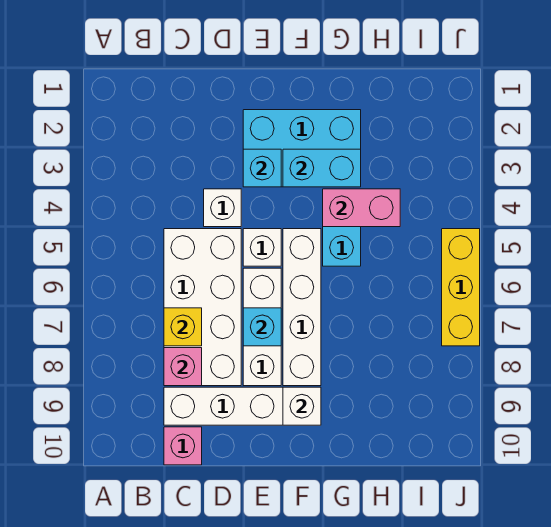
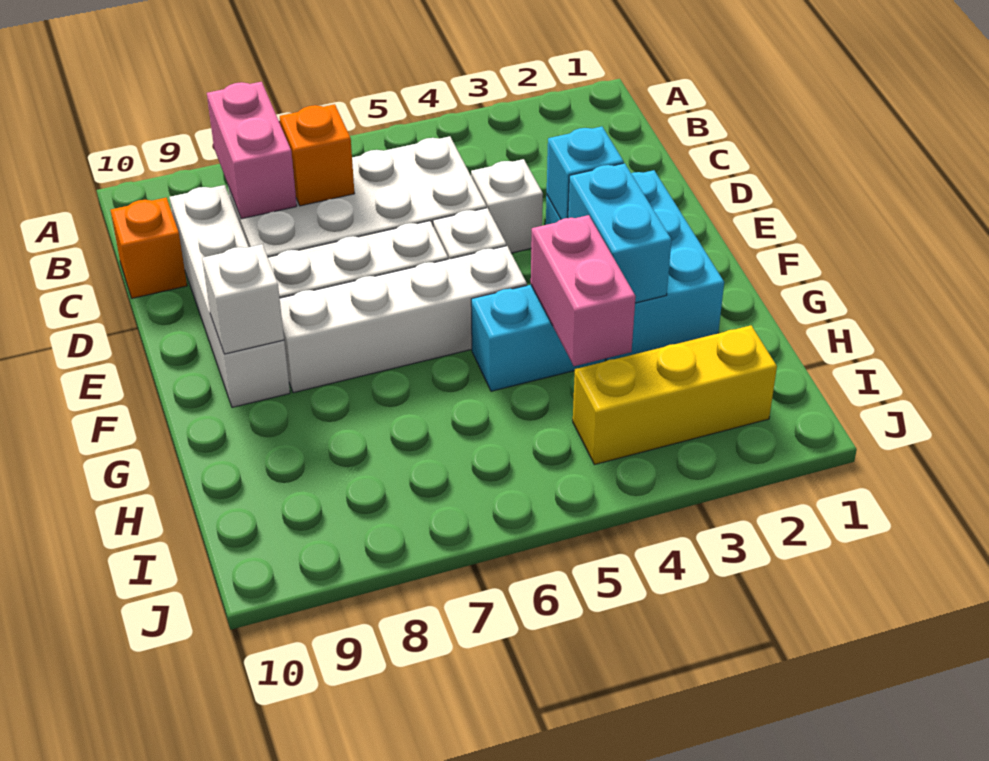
yellow 1x1 brick [164,308,202,346] -> orange 1x1 brick [280,104,355,206]
pink 1x1 brick [164,348,202,386] -> pink 1x2 brick [207,82,297,219]
pink 1x1 brick [164,427,202,465] -> orange 1x1 brick [111,198,187,298]
cyan 1x1 brick [243,308,281,346] -> none
yellow 1x3 brick [442,229,480,346] -> yellow 1x3 brick moved to [573,325,777,465]

